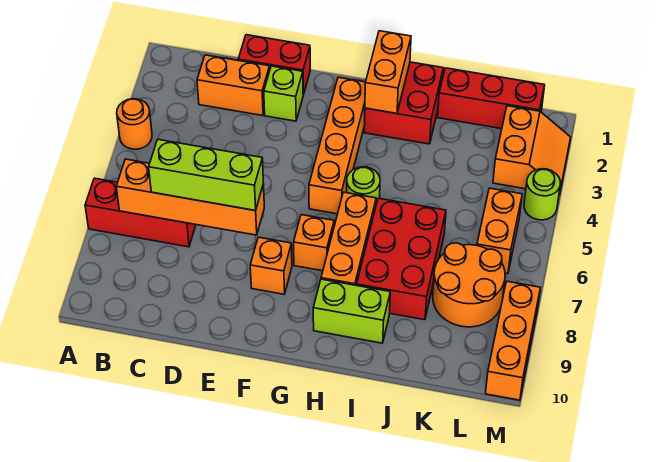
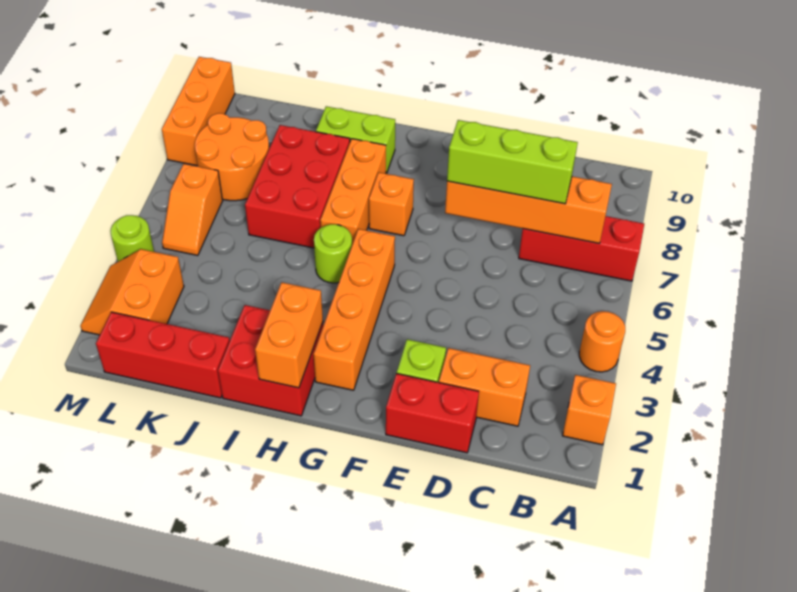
orange 1x1 brick [250,237,292,294] -> orange 1x1 brick moved to [562,375,616,445]
orange 1x2 brick [477,188,522,274] -> orange 1x2 slope [162,164,223,256]

